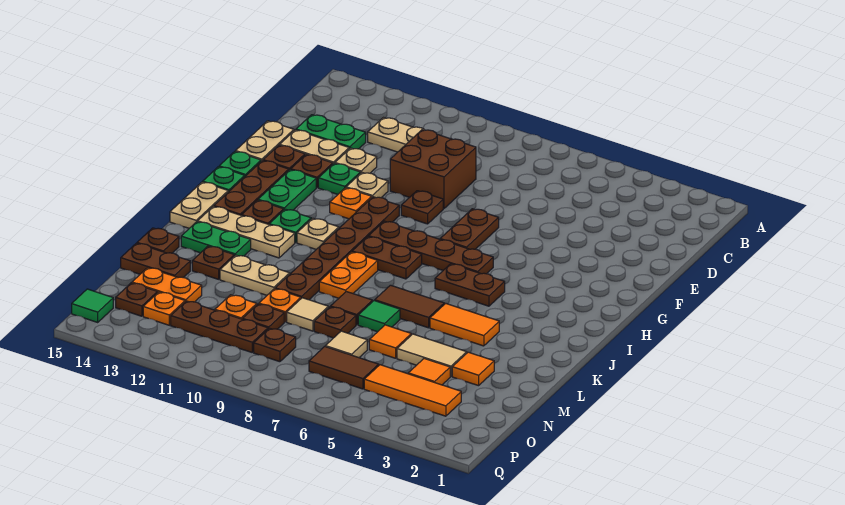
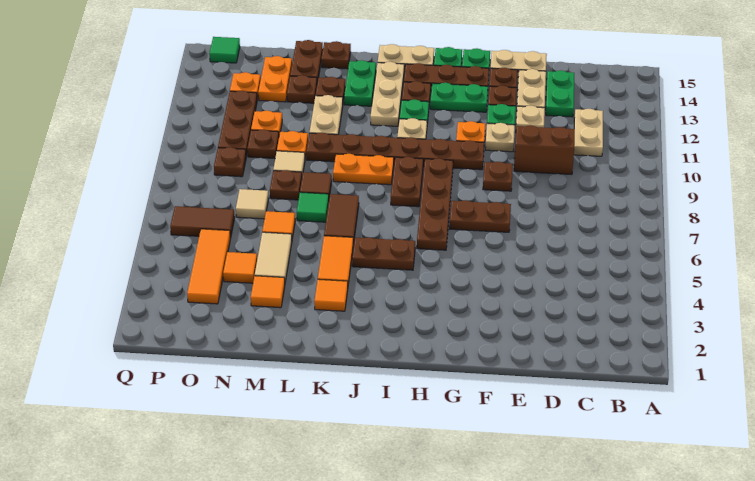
brown 2x2 brick [390,130,476,209] -> brown 1x2 brick [514,125,575,174]
brown 1x2 plate [435,264,505,306] -> brown 1x2 plate turned to [352,237,415,270]
none -> orange 1x1 tile [314,279,348,311]
brown 1x2 tile [309,347,379,389] -> brown 1x2 tile turned to [170,206,235,238]
brown 1x1 plate [116,283,157,316] -> brown 1x1 plate moved to [287,75,317,103]

